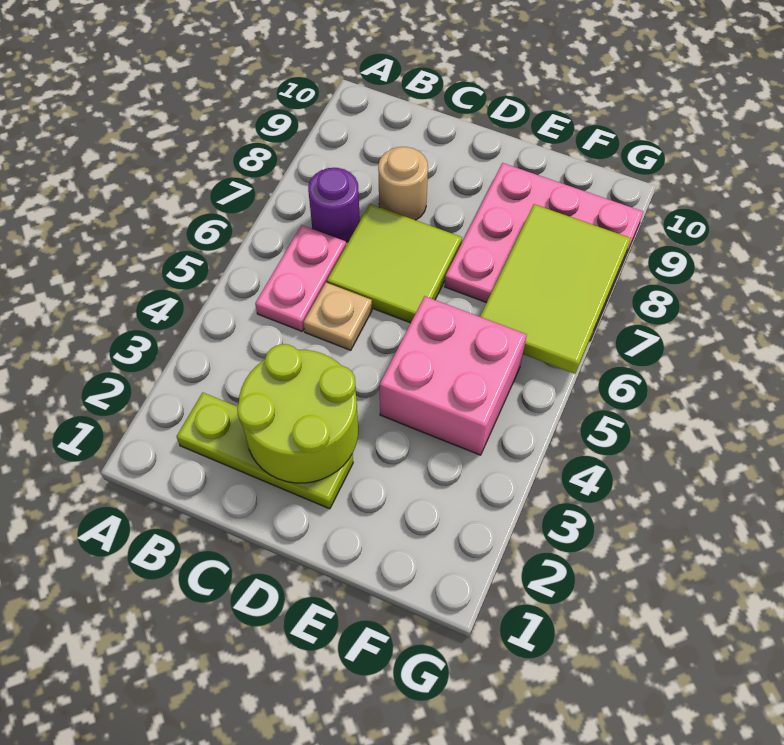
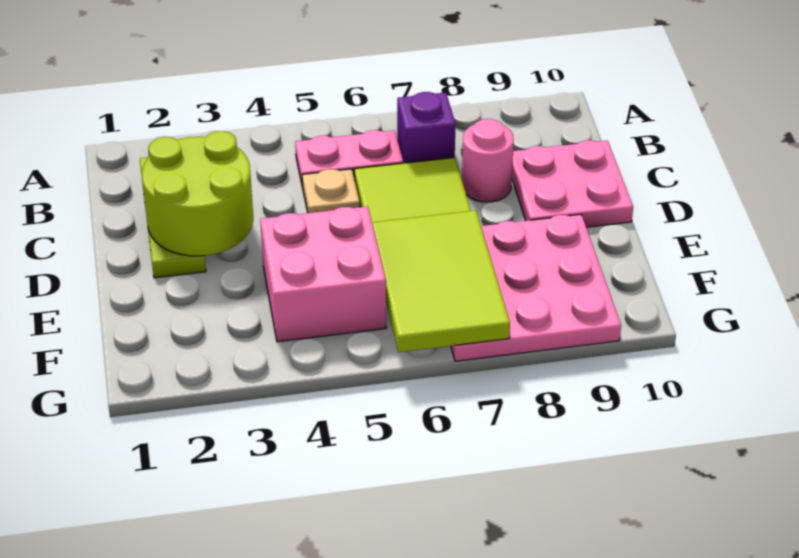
purple 1x1 round brick [308,168,360,242] -> purple 1x1 brick [397,92,456,163]
tan 1x1 round brick [378,147,428,220] -> pink 1x1 round brick [462,119,514,202]
none -> pink 2x2 plate [512,140,633,227]
lime 2x3 tile [480,204,631,374] -> lime 2x3 tile turned to [372,210,510,352]

